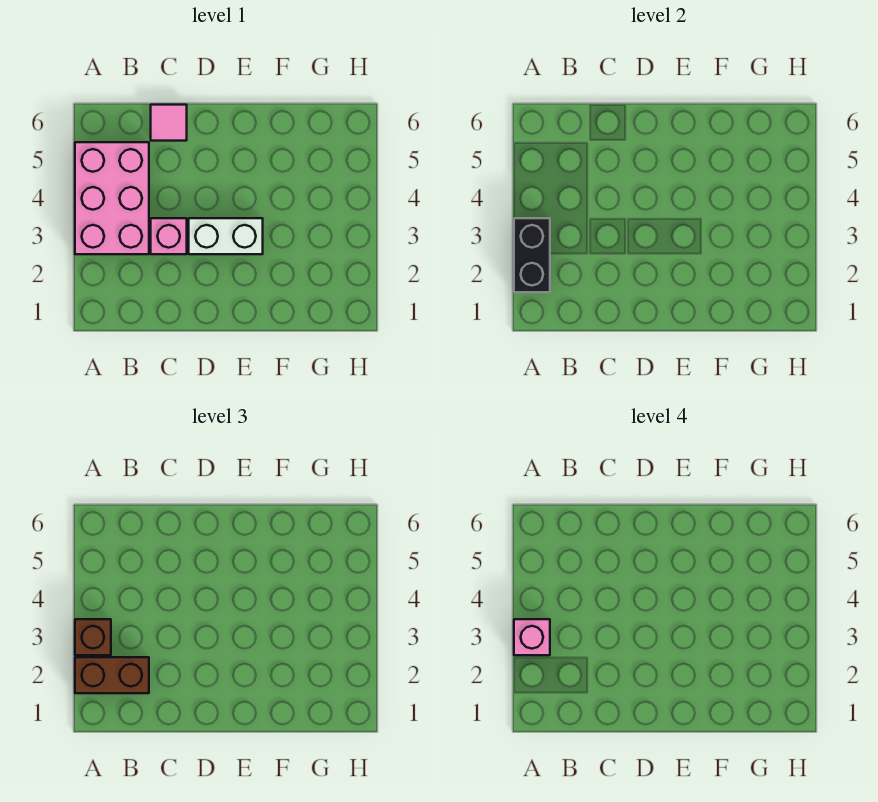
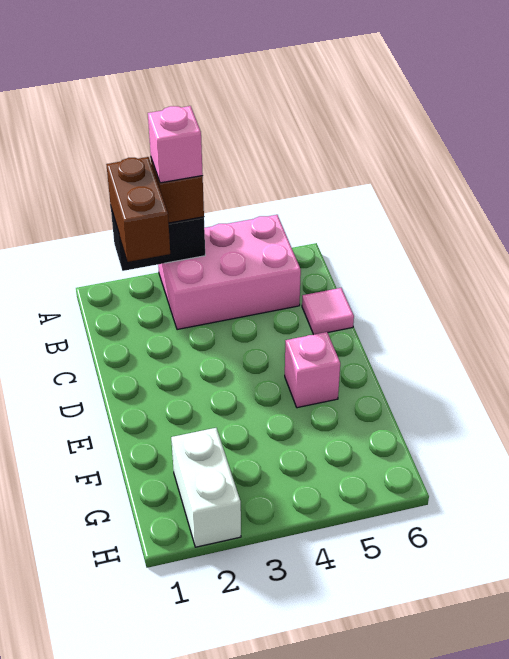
pink 1x1 brick [151,218,187,254] -> pink 1x1 brick moved to [285,332,340,408]
white 1x2 brick [189,218,263,254] -> white 1x2 brick moved to [171,428,241,547]

